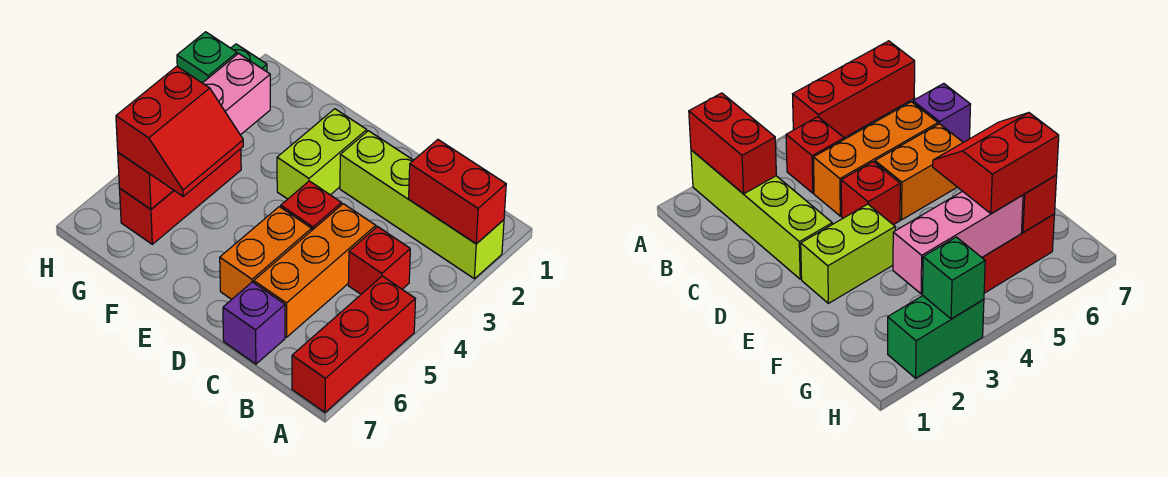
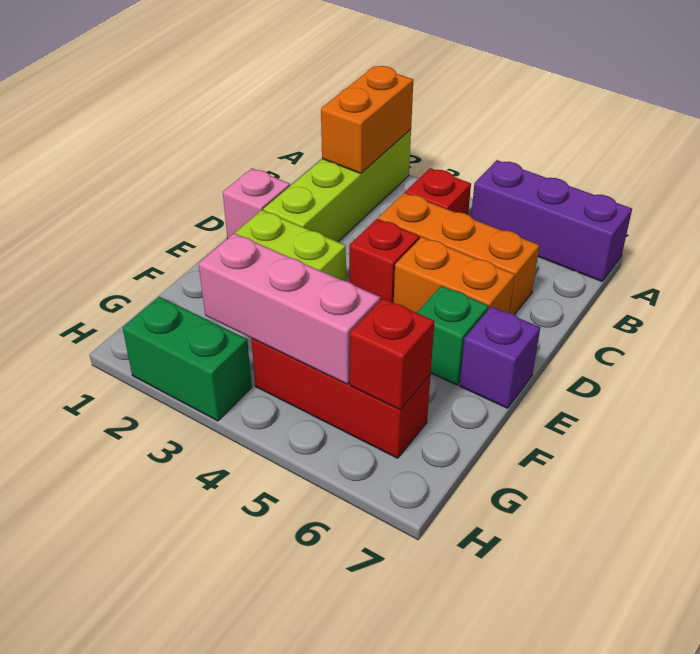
red 1x2 brick [409,140,506,244] -> orange 1x2 brick [321,66,413,174]
red 1x3 brick [292,276,415,412] -> purple 1x3 brick [471,160,632,282]
purple 1x1 brick [223,282,285,364] -> purple 1x1 brick moved to [460,307,540,408]
none -> pink 1x1 brick [223,168,290,238]
red 2x2 slope [116,66,243,196] -> none
green 1x1 brick [177,32,237,83] -> green 1x1 brick moved to [417,286,489,385]

